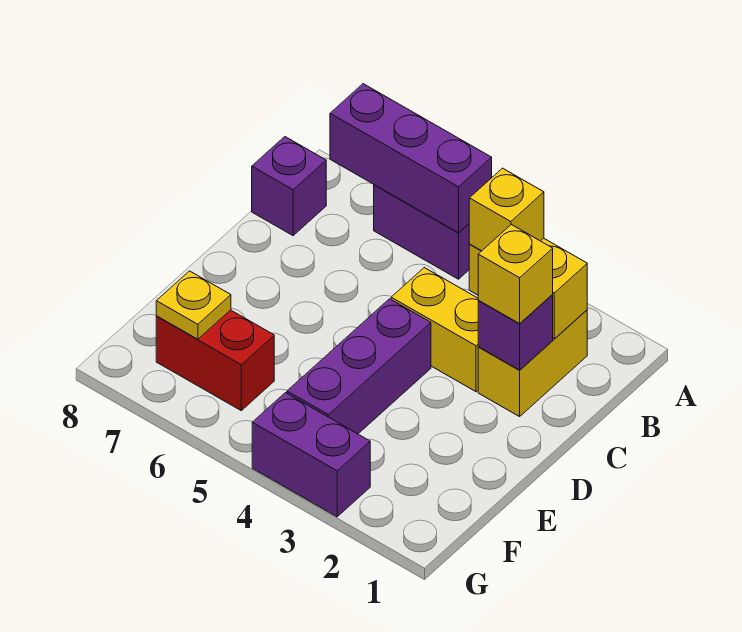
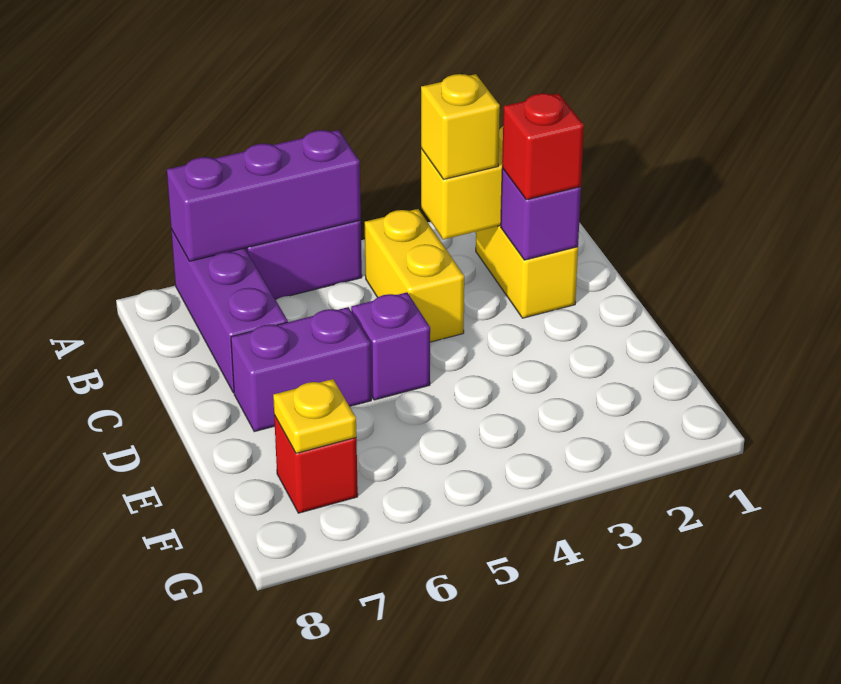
purple 1x1 brick [252,137,326,236] -> purple 1x1 brick moved to [351,292,430,400]
yellow 1x1 brick [478,224,553,324] -> red 1x1 brick [502,93,584,200]
yellow 1x2 brick [391,268,478,392] -> yellow 1x2 brick turned to [365,209,464,342]
purple 1x3 brick [287,299,431,434] -> purple 1x3 brick moved to [171,229,288,393]
red 1x2 brick [156,310,274,410] -> red 1x1 brick [274,415,358,513]
purple 1x2 brick [252,393,370,517] -> purple 1x2 brick moved to [231,307,371,432]

